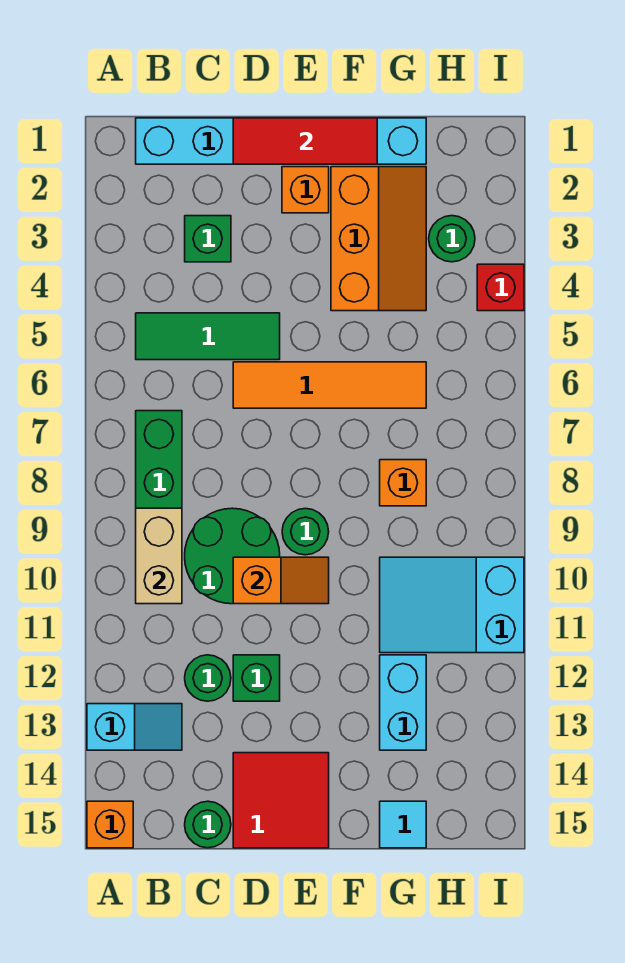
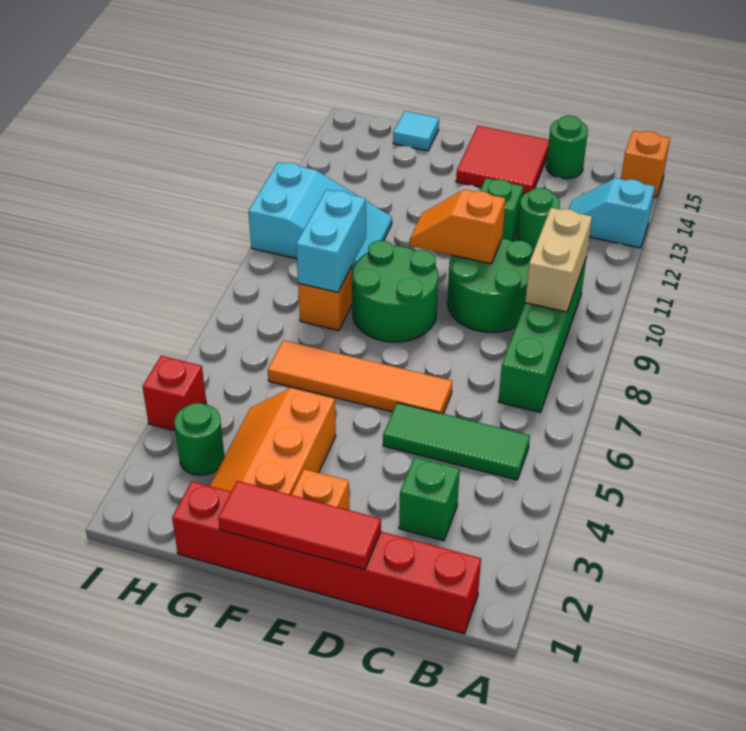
cyan 1x6 brick [136,118,426,164] -> red 1x6 brick [172,481,481,634]
green 1x1 round brick [282,508,329,555] -> green 2x2 round brick [352,240,438,342]
cyan 1x2 brick [380,655,426,750] -> cyan 1x2 brick moved to [296,190,366,292]

